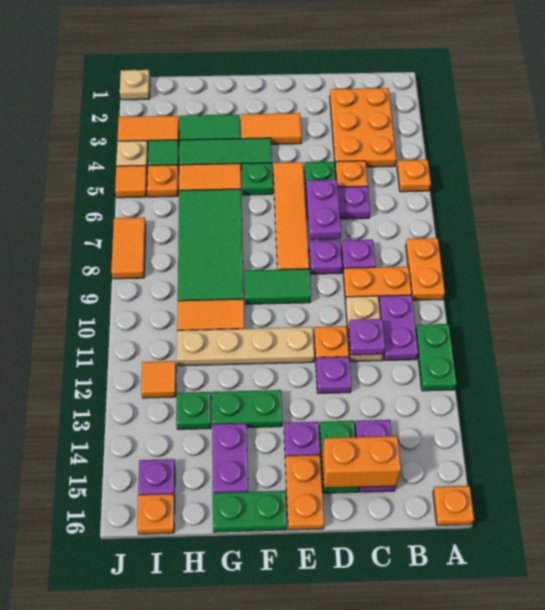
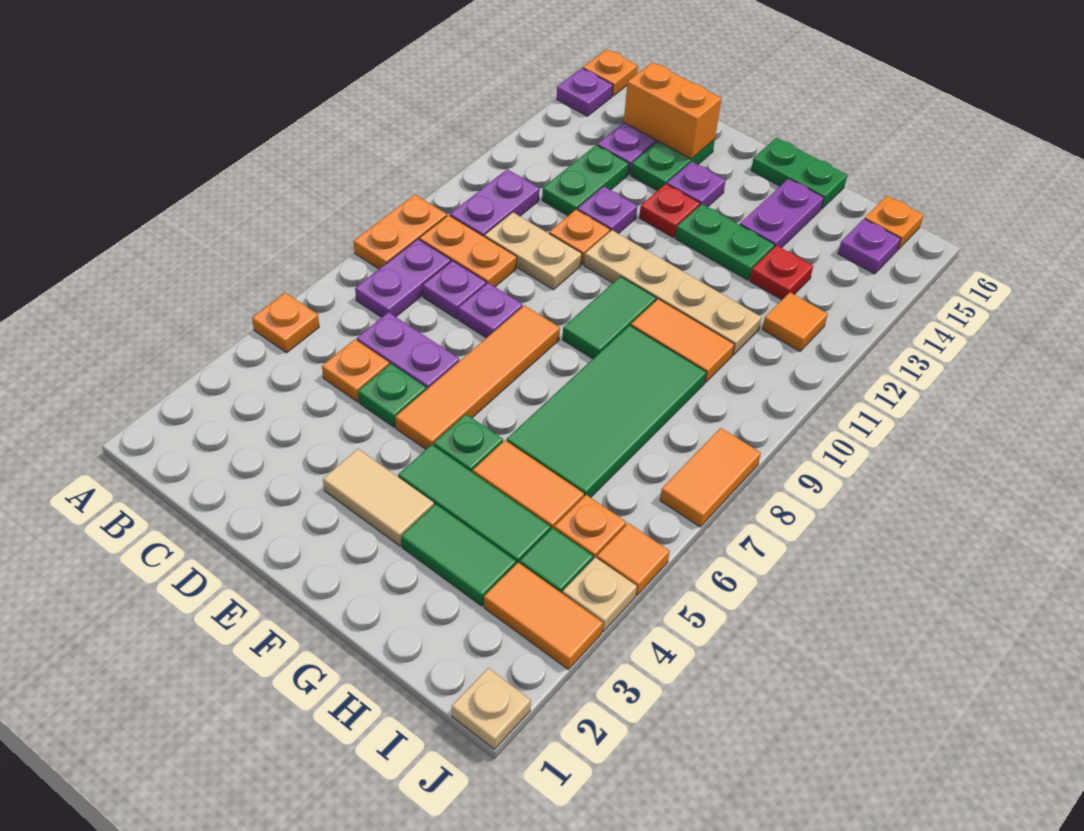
green 1x2 plate [416,324,457,391] -> green 1x2 plate moved to [542,145,629,216]
orange 2x3 plate [330,88,397,167] -> none
tan 1x2 plate [345,296,384,361] -> tan 1x2 plate turned to [484,212,582,290]
purple 1x1 plate [349,319,385,355] -> purple 1x1 plate moved to [557,68,613,116]
purple 1x2 plate [306,180,341,239] -> purple 1x2 plate moved to [355,239,451,317]
orange 1x2 tile [241,113,302,144] -> tan 1x2 tile [323,449,434,546]
green 1x2 tile [245,269,311,304] -> green 1x2 tile turned to [562,276,656,359]
none -> red 1x1 plate [639,184,700,237]
orange 1x2 plate [285,455,324,530] -> none
green 1x1 plate [176,392,211,429] -> red 1x1 plate [750,246,813,300]

